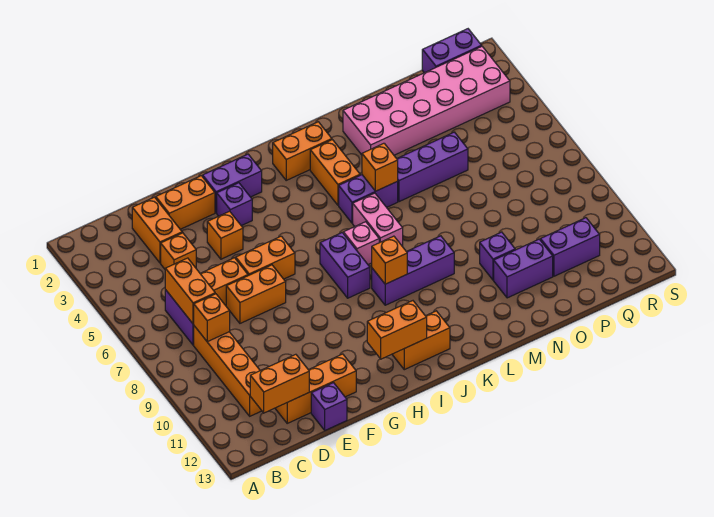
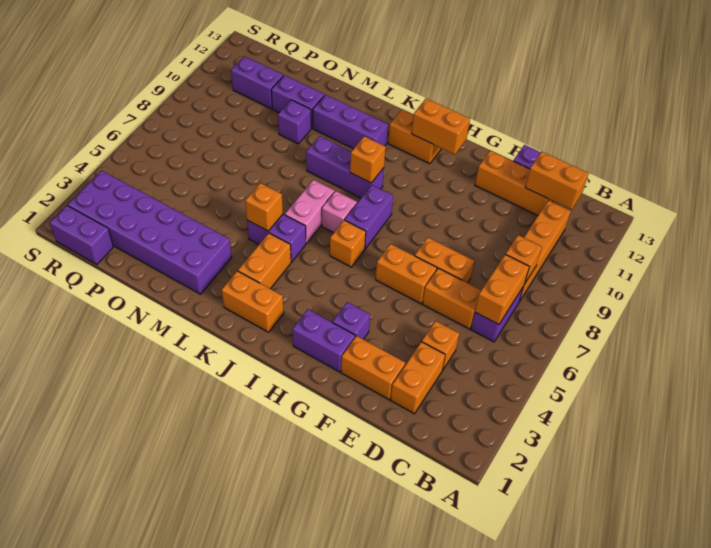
orange 1x1 brick [207,211,243,259] -> orange 1x1 brick moved to [330,220,366,267]
pink 2x6 brick [343,47,510,155] -> purple 2x6 brick [68,171,232,294]
purple 1x3 brick [397,132,468,202] -> purple 1x3 brick moved to [313,95,388,149]

